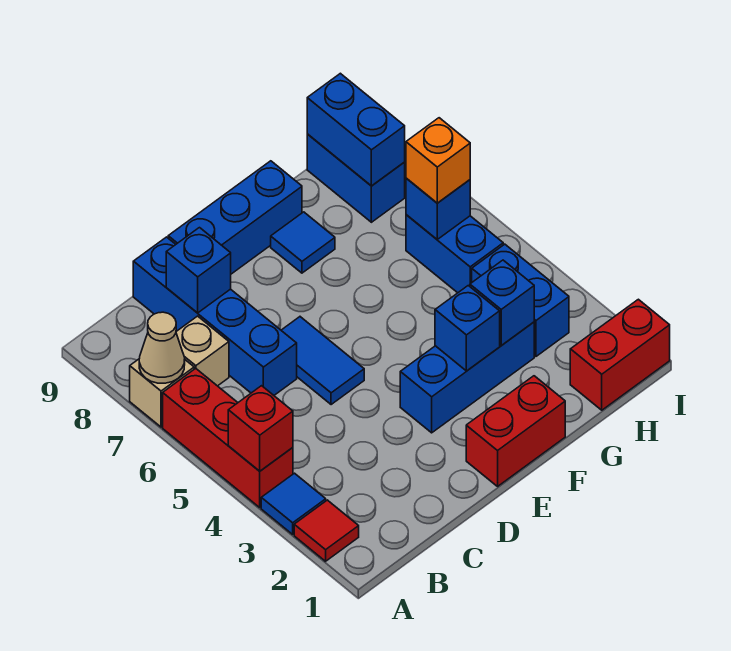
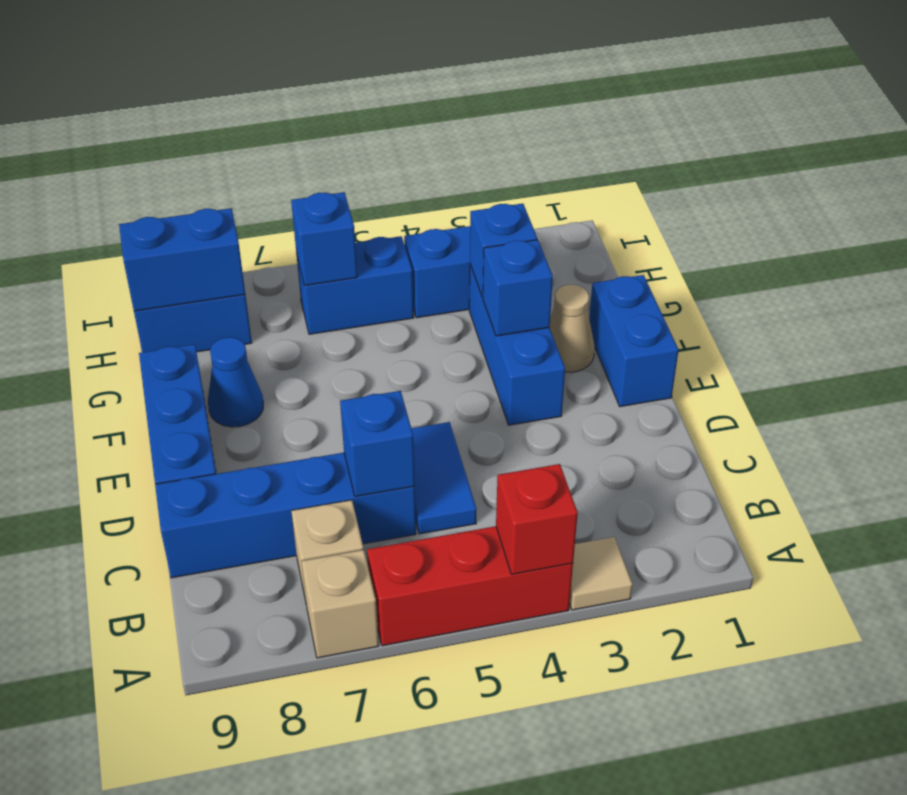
red 1x1 tile [294,500,359,561] -> none
blue 1x1 tile [261,473,326,534] -> tan 1x1 tile [569,537,633,610]
tan 1x1 cone [139,312,185,383] -> tan 1x1 cone moved to [550,285,595,372]
blue 1x1 brick [166,228,231,313] -> blue 1x1 brick moved to [340,391,415,497]
blue 1x2 tile [281,317,364,405] -> blue 1x2 tile turned to [412,422,476,534]
red 1x2 brick [466,376,565,486] -> blue 1x2 brick [589,275,679,407]
blue 1x1 tile [271,212,335,273] -> blue 1x1 cone [208,337,263,427]
red 1x2 brick [570,299,670,410] -> none
orange 1x1 brick [406,118,470,203] -> none

